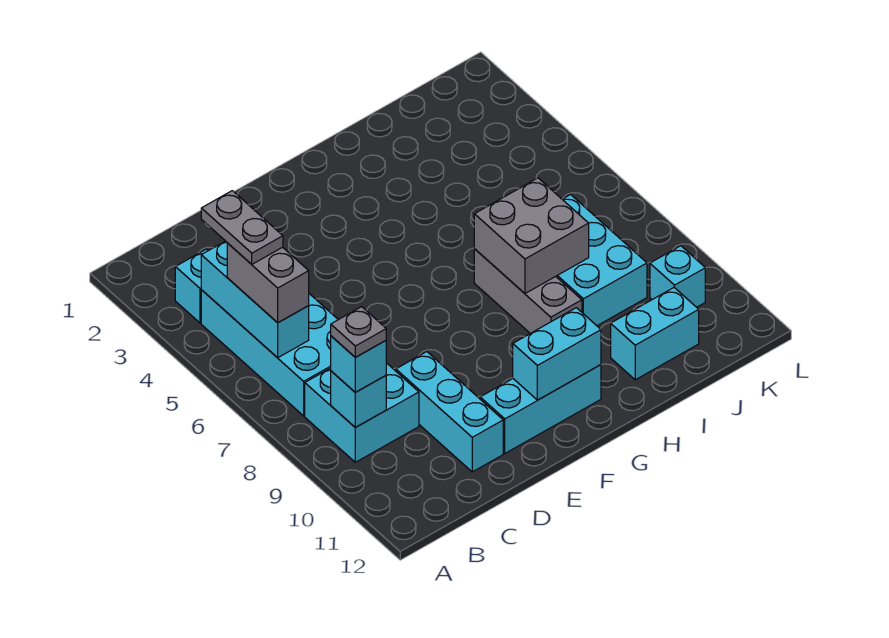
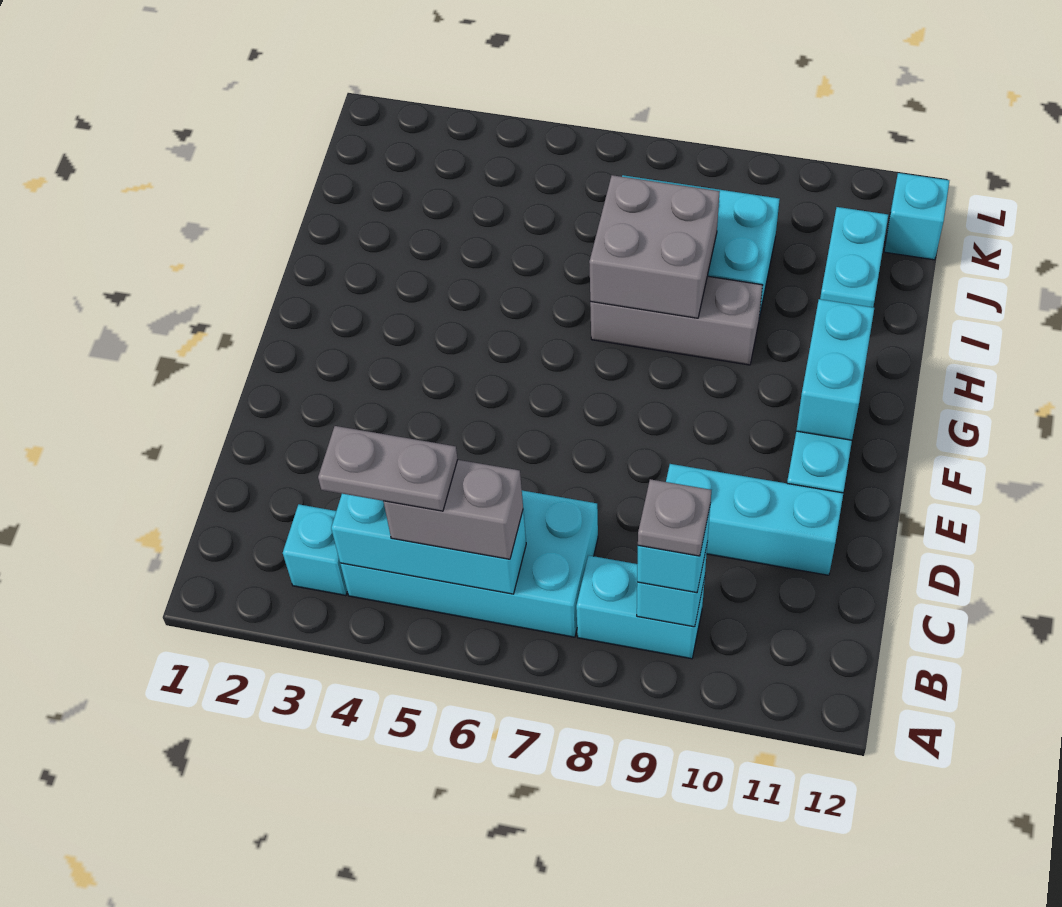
cyan 2x2 brick [305,363,419,462] -> cyan 1x2 brick [576,555,705,659]
cyan 1x1 brick [650,246,705,307] -> cyan 1x1 brick moved to [884,173,949,260]

